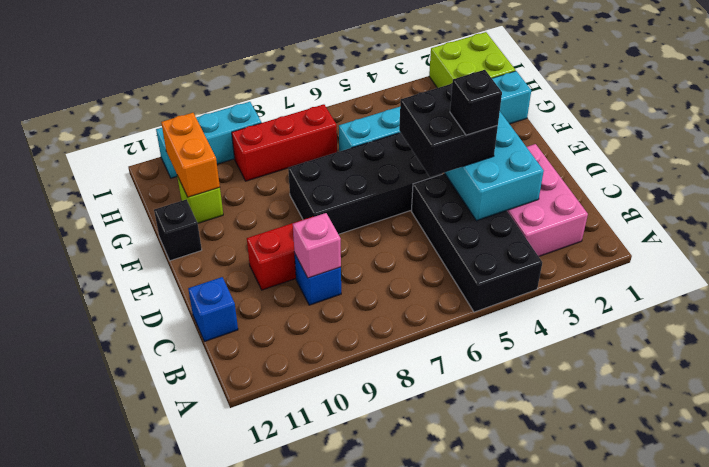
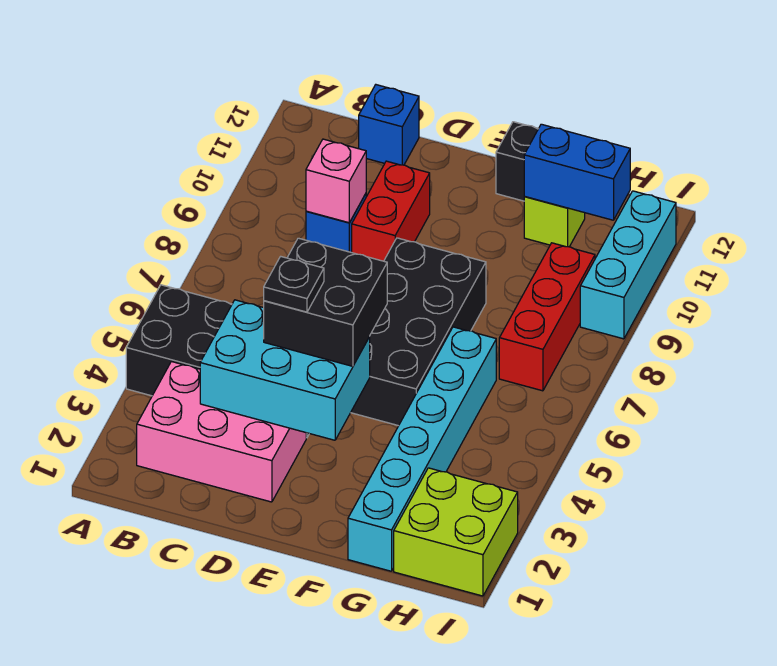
black 1x1 brick [450,70,502,135] -> black 1x1 plate [264,256,324,312]
orange 1x2 brick [161,113,220,197] -> blue 1x2 brick [524,124,630,220]

